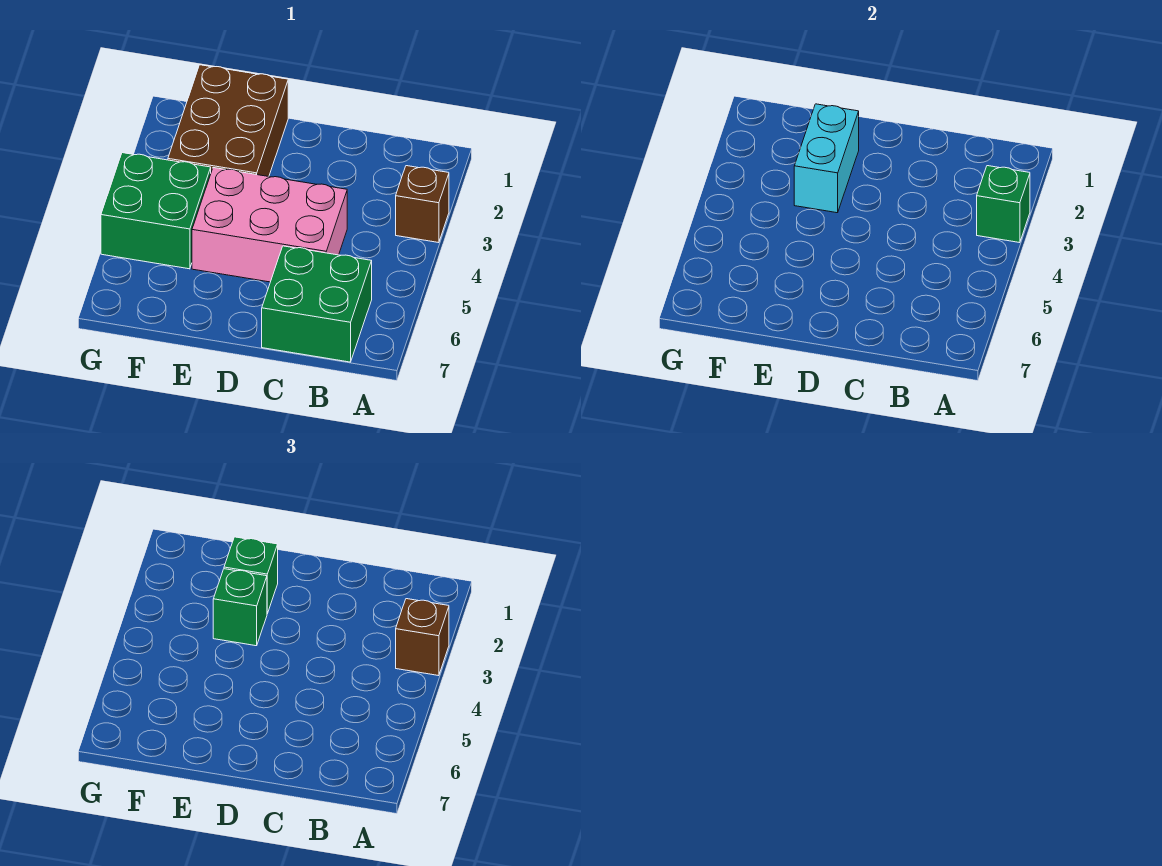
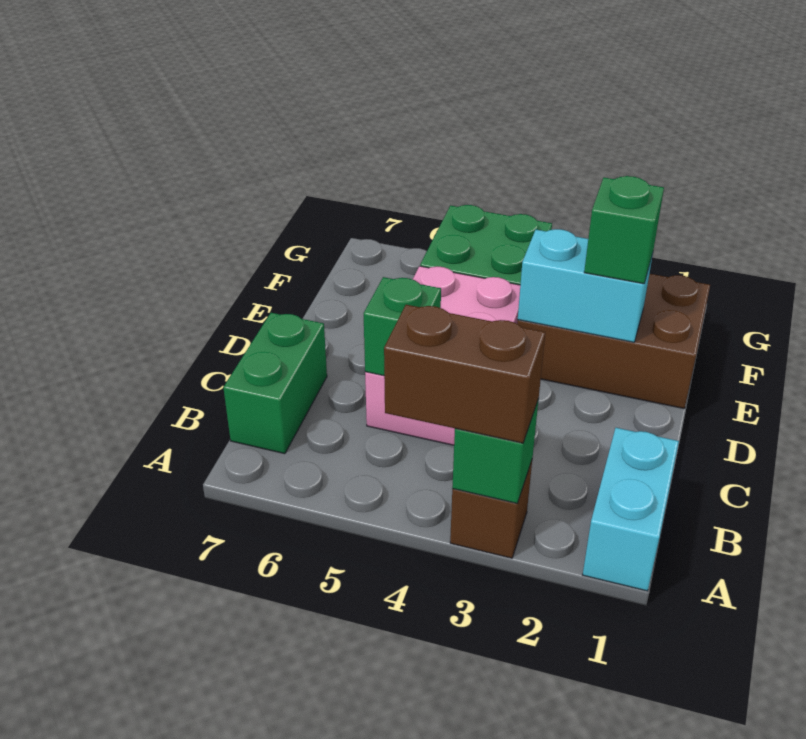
none -> cyan 1x2 brick [583,428,679,591]
brown 1x1 brick [396,599,449,676] -> brown 1x2 brick [384,305,545,443]
green 2x2 brick [262,246,372,362] -> green 1x2 brick [223,313,327,454]
green 1x1 brick [213,569,267,646] -> green 1x1 brick moved to [363,277,441,376]

